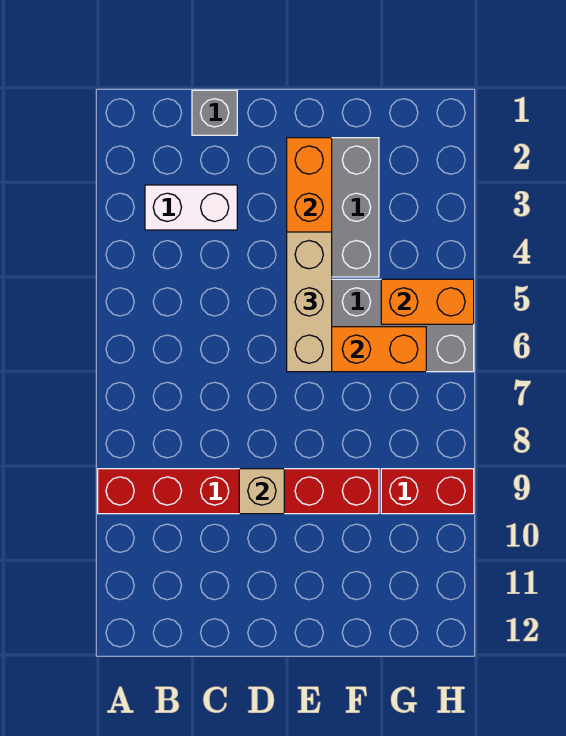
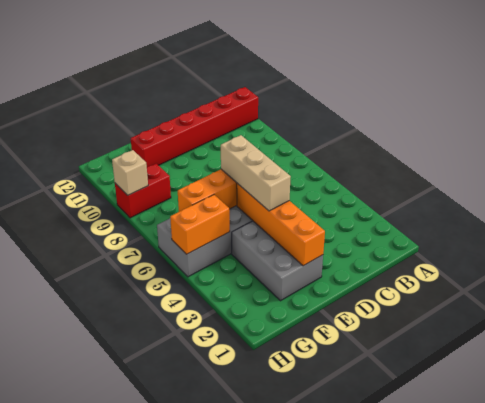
red 1x6 brick [98,469,379,514] -> red 1x6 brick moved to [131,87,258,167]
white 1x2 brick [145,185,237,230] -> none
grey 1x1 brick [192,90,237,135] -> none
tan 1x1 brick [239,469,284,514] -> tan 1x1 brick moved to [112,150,148,195]

